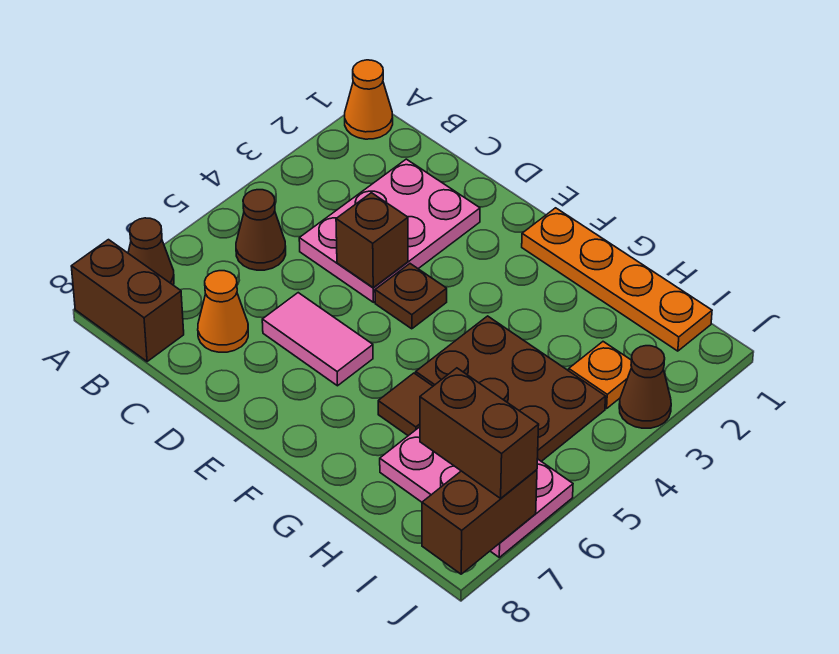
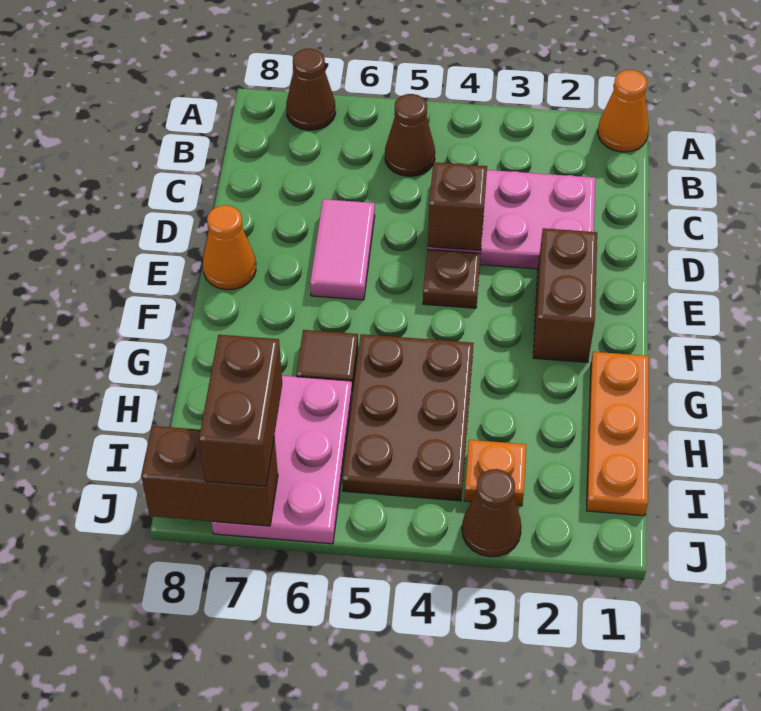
brown 1x2 brick [71,240,184,362] -> brown 1x2 brick moved to [533,228,597,362]
orange 1x1 cone [198,271,248,352] -> orange 1x1 cone moved to [203,205,256,290]
orange 1x4 plate [522,208,712,351] -> orange 1x3 plate [587,352,649,516]

